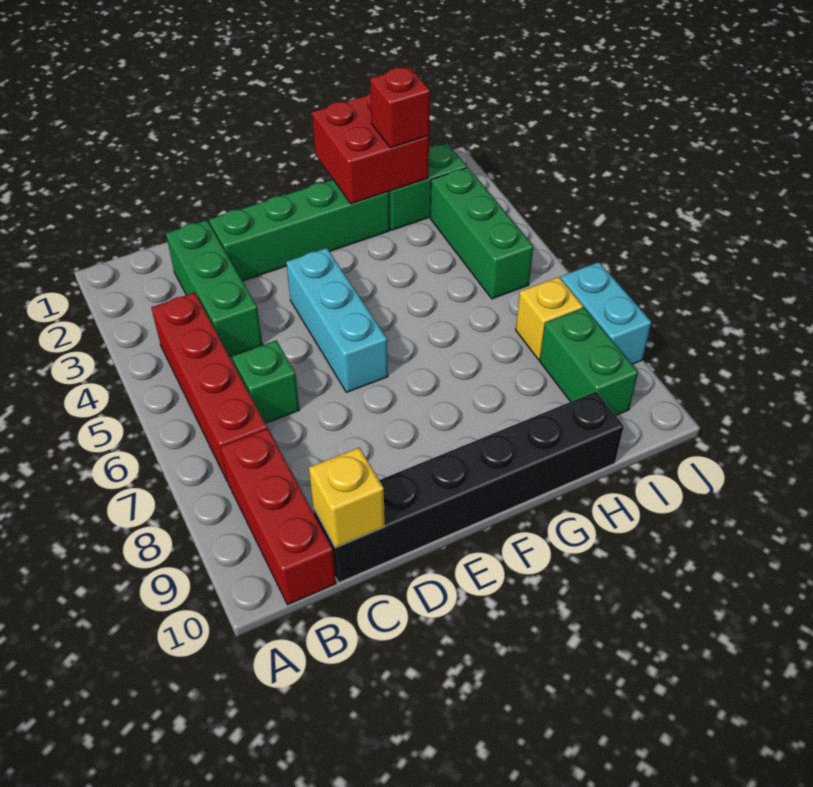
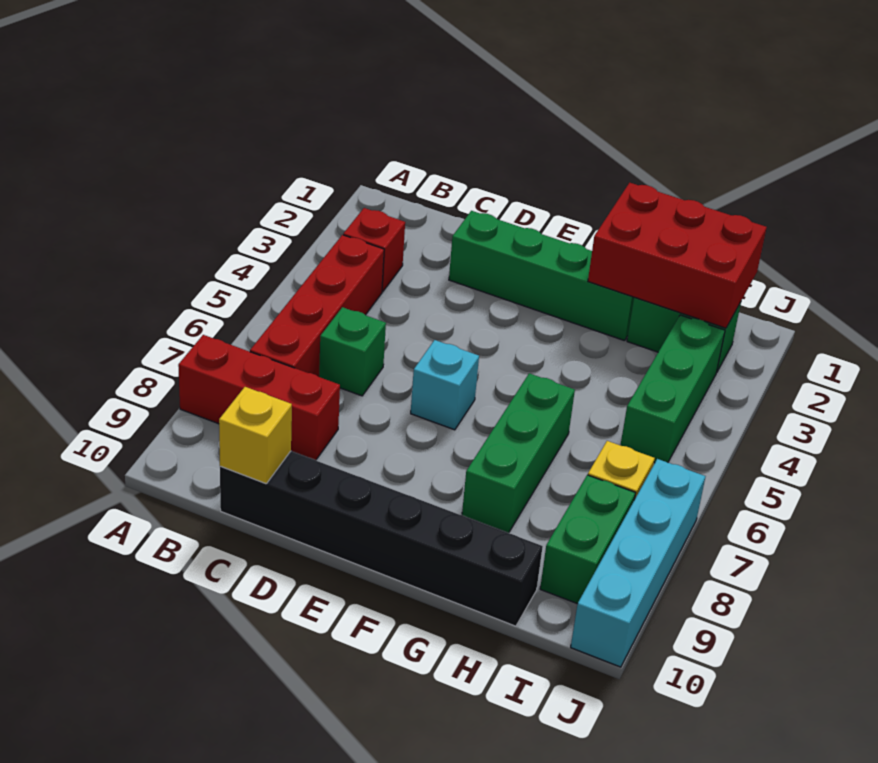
red 1x3 brick [221,429,336,605] -> red 1x3 brick turned to [178,335,340,460]
green 1x3 brick [166,220,263,357] -> green 1x3 brick moved to [462,373,575,533]
cyan 1x3 brick [286,248,388,392] -> cyan 1x1 brick [411,340,479,430]
red 2x2 brick [312,92,429,204] -> red 2x3 brick [588,183,767,328]
red 1x1 brick [370,67,430,148] -> red 1x1 brick moved to [343,208,405,292]
cyan 1x2 brick [561,262,651,364] -> cyan 1x4 brick [571,459,706,667]

